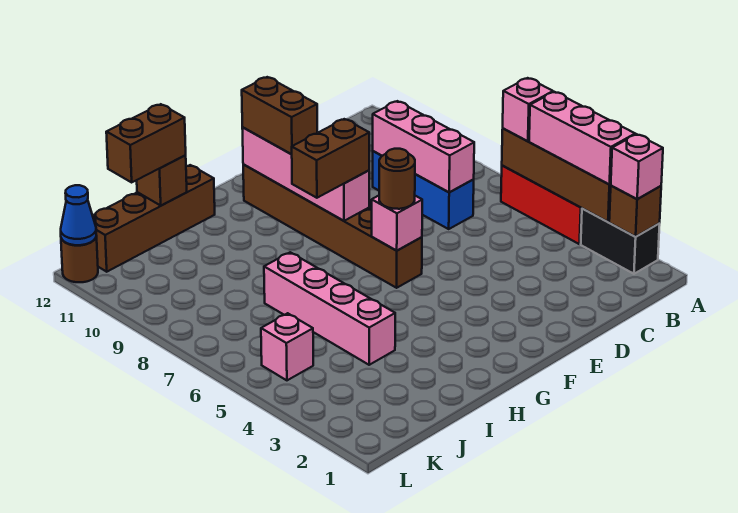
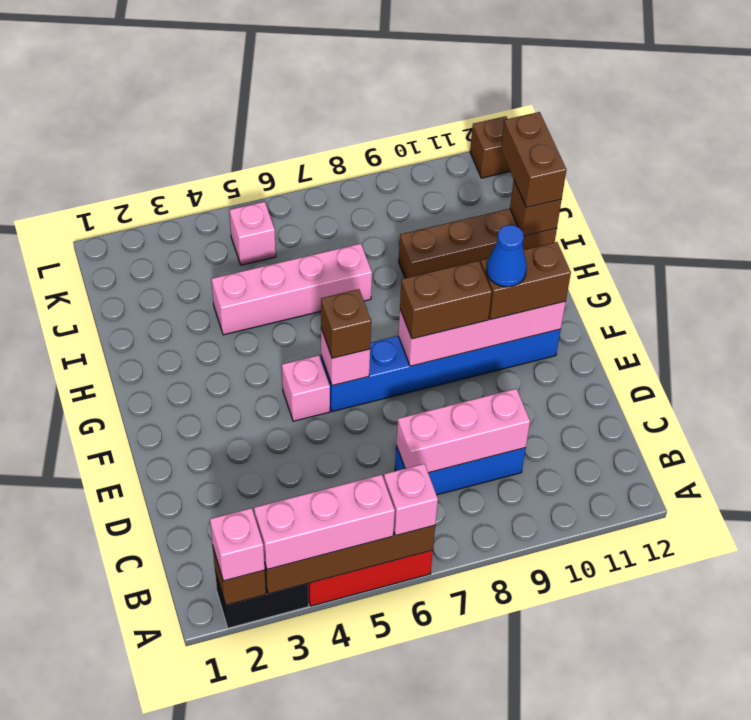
none -> pink 1x1 brick [282,355,330,421]
brown 1x6 brick [243,165,422,288] -> blue 1x6 brick [321,329,561,412]
brown 1x1 round brick [379,149,415,209] -> brown 1x1 brick [321,289,371,358]
brown 1x2 brick [291,119,369,198] -> brown 1x2 brick turned to [400,261,492,339]
brown 1x4 brick [93,165,215,272] -> brown 1x4 brick turned to [399,209,557,278]
brown 1x1 round brick [61,236,98,282] -> brown 1x1 brick [470,116,510,178]
blue 1x1 cone [61,185,96,245] -> blue 1x1 cone moved to [486,225,527,287]

